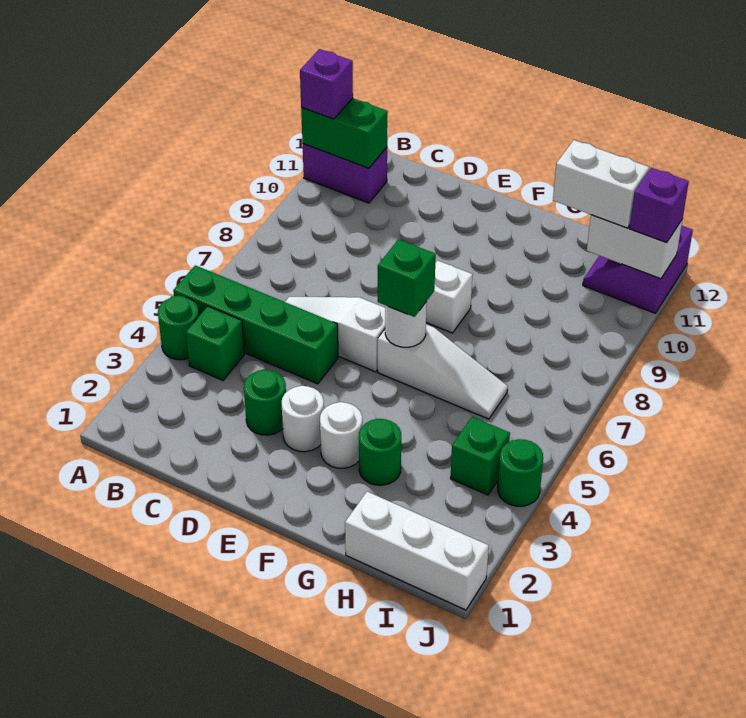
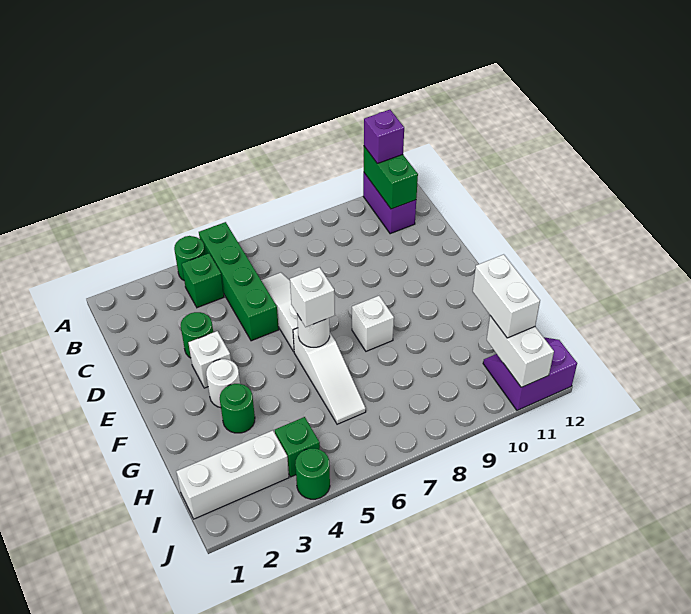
white 1x1 round brick [282,386,324,452] -> white 1x1 brick [188,331,231,388]
green 1x1 brick [378,239,436,317] -> white 1x1 brick [290,267,335,327]
white 1x3 brick [345,492,489,610] -> white 1x3 brick turned to [176,430,289,519]
purple 1x1 brick [629,168,689,243] -> none

